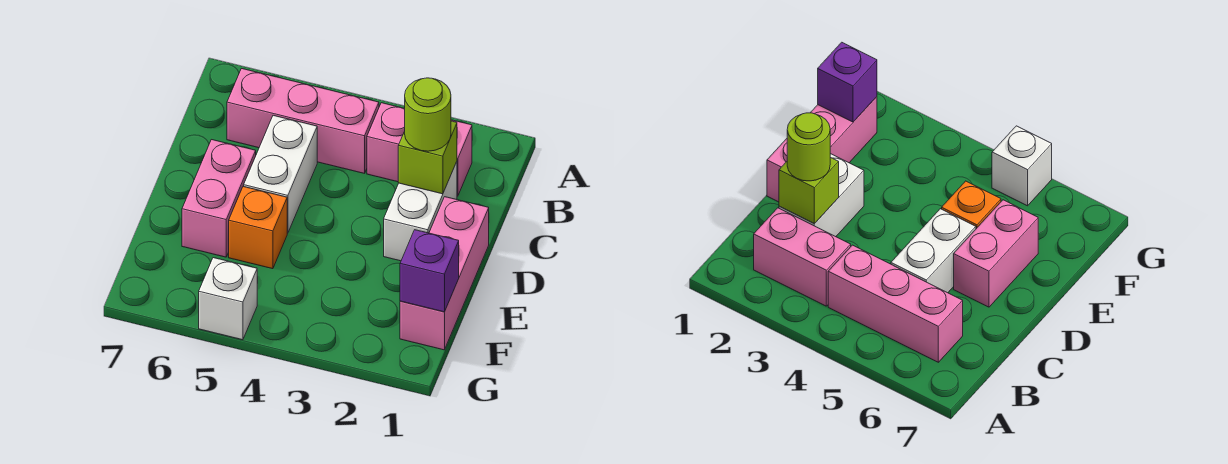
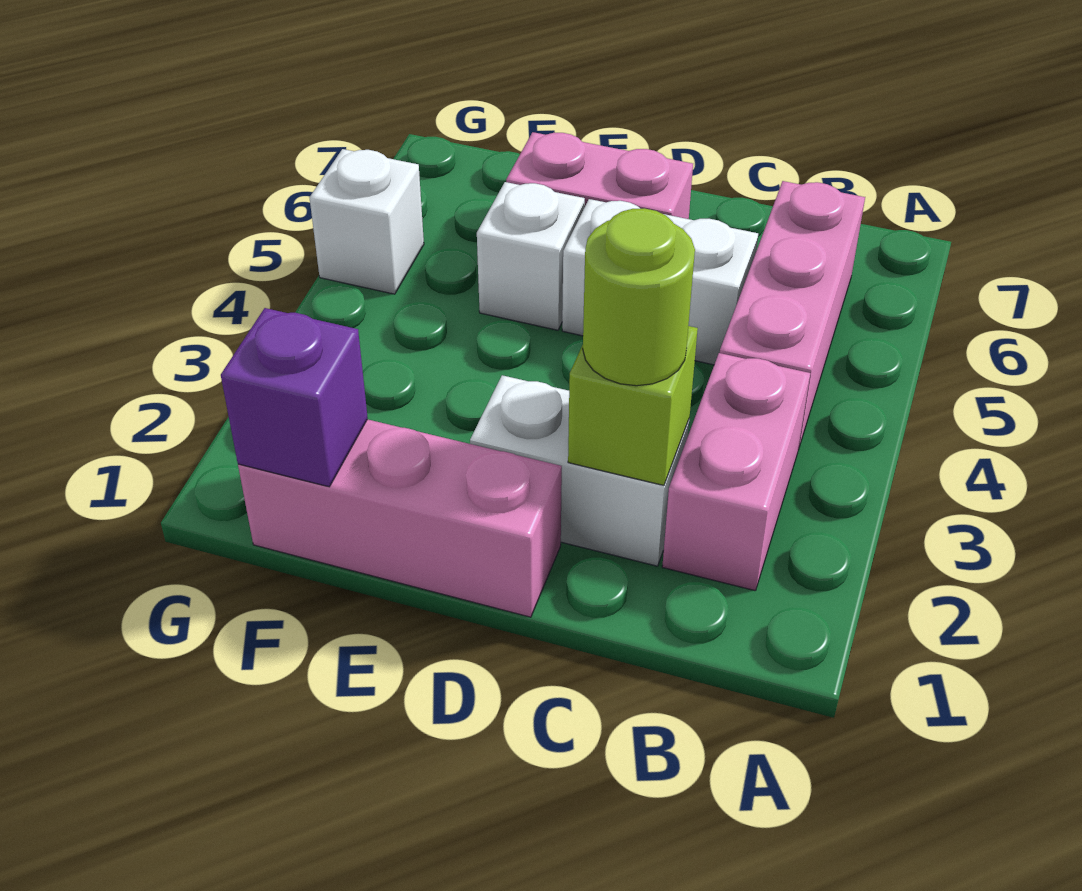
orange 1x1 brick [229,186,287,269] -> white 1x1 brick [477,182,585,330]

